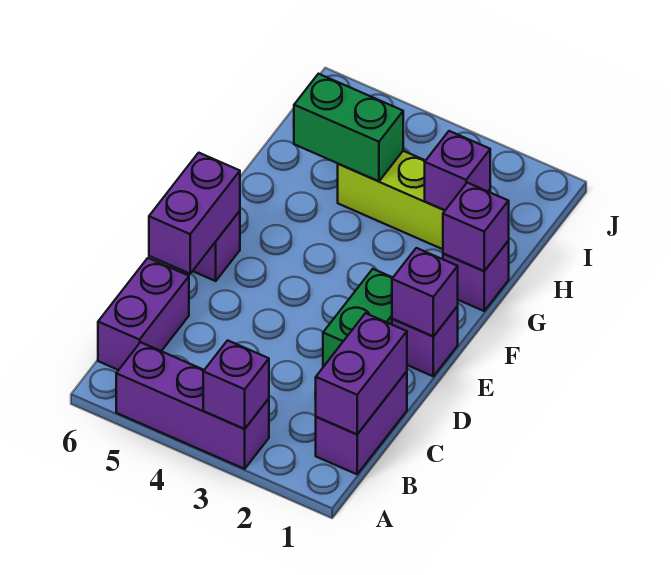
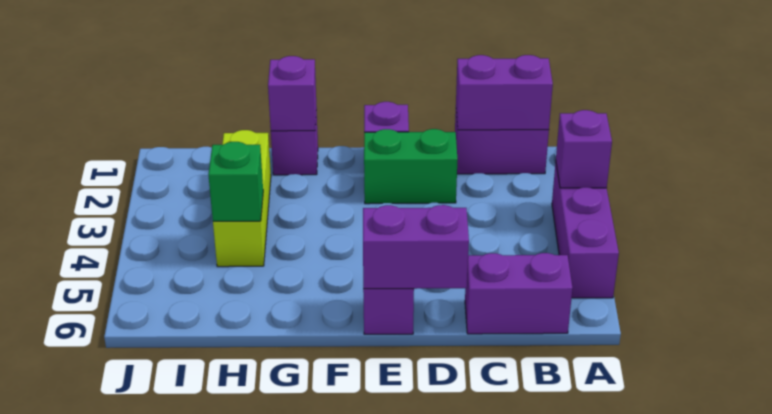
purple 1x1 brick [392,248,458,336] -> none
purple 1x1 brick [425,131,490,210] -> none
green 1x2 brick [294,74,403,181] -> green 1x1 brick [208,142,263,221]

